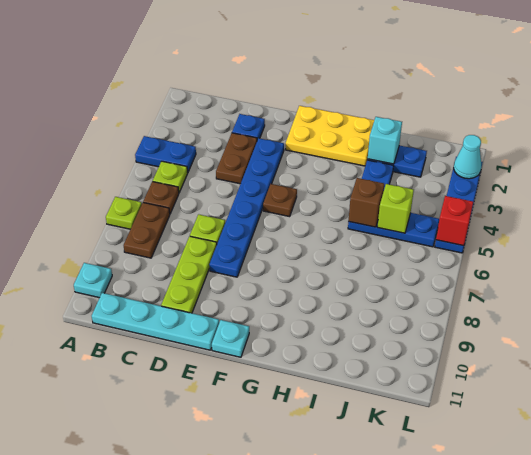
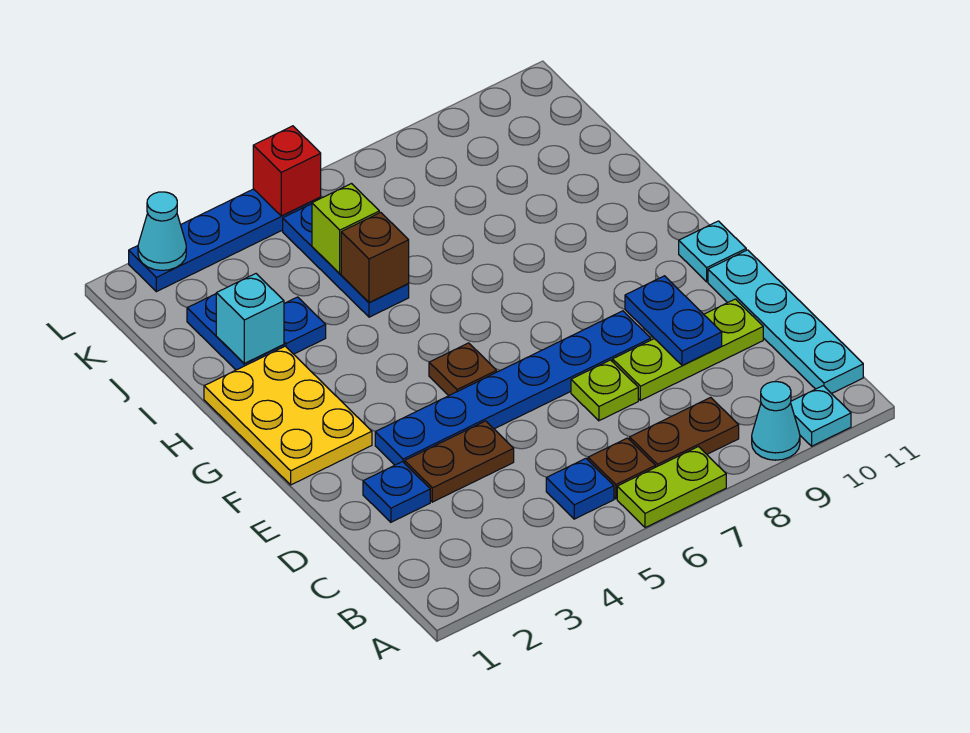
blue 1x2 plate [135,136,196,173] -> blue 1x2 plate moved to [625,276,722,365]
lime 1x1 plate [106,197,142,229] -> lime 1x2 plate [617,447,726,528]
none -> cyan 1x1 cone [752,382,800,460]
lime 1x1 plate [153,161,188,193] -> blue 1x1 plate [546,458,614,519]

